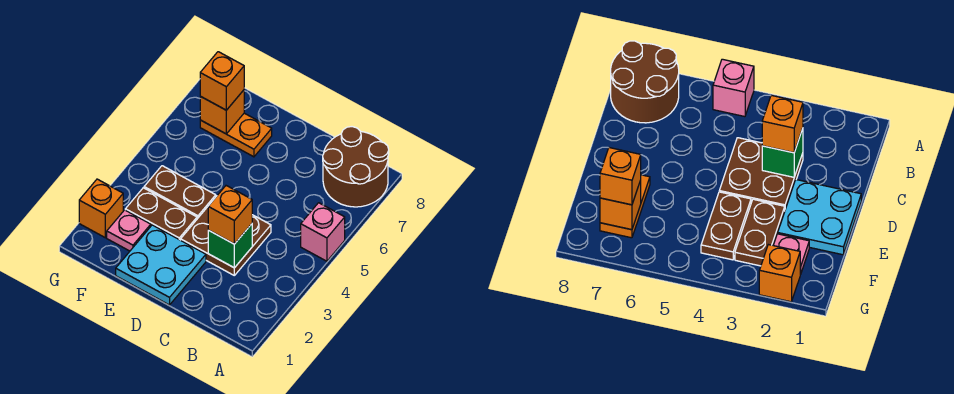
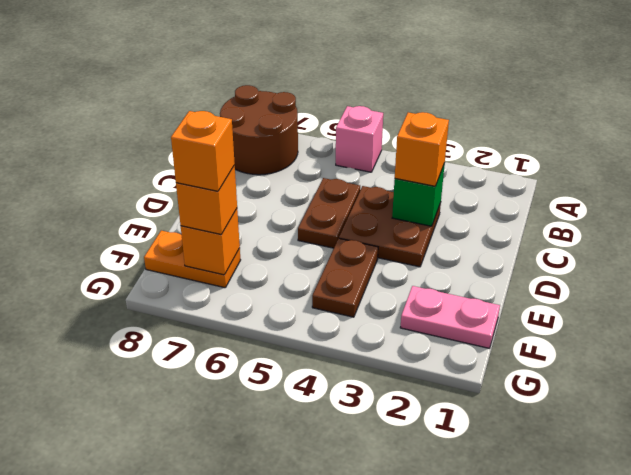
cyan 2x2 plate [116,225,206,305] -> none
brown 1x2 plate [125,188,197,240] -> brown 1x2 plate moved to [298,178,360,248]
orange 1x2 plate [200,113,272,157] -> orange 1x2 plate turned to [144,231,240,288]
pink 1x1 plate [107,210,151,251] -> pink 1x2 plate [400,286,500,348]
orange 1x1 brick [79,179,123,238] -> orange 1x1 brick moved to [171,111,235,191]

